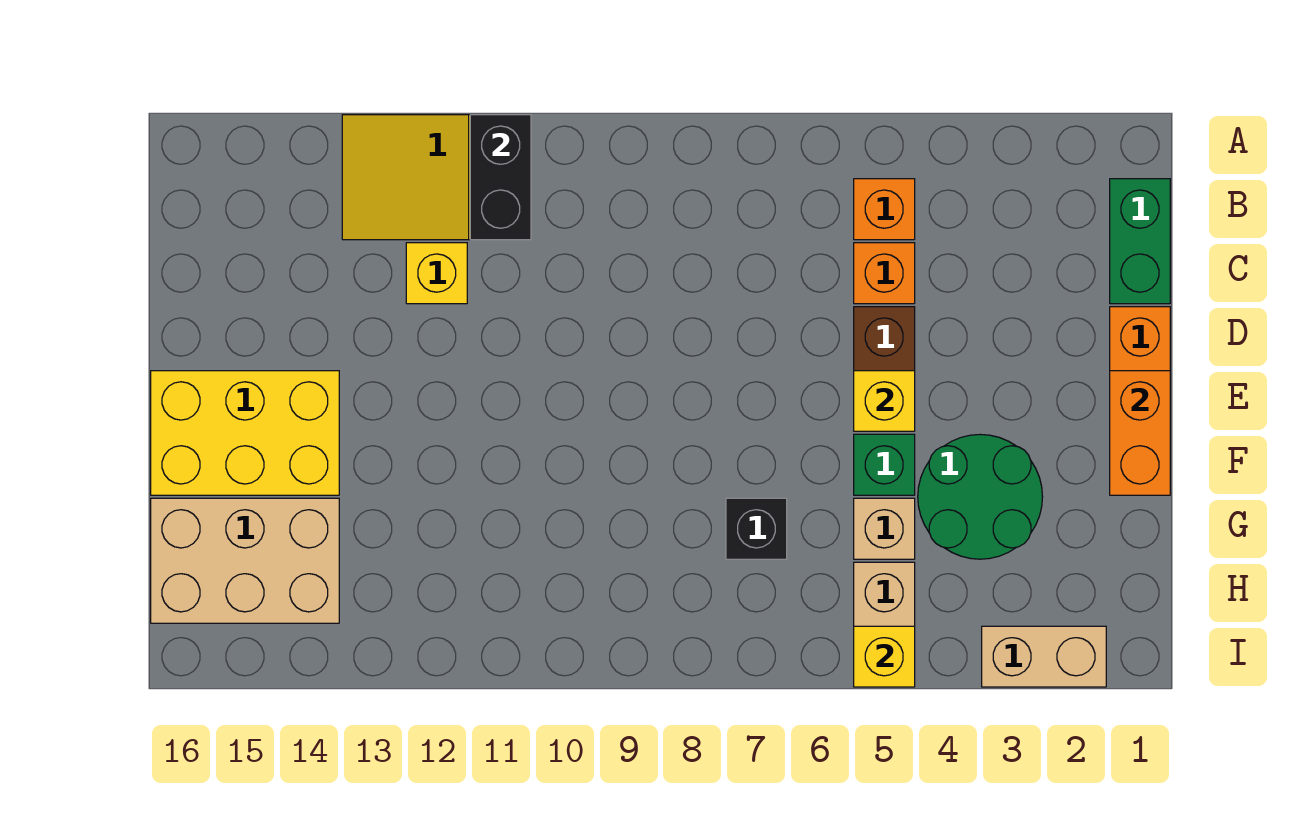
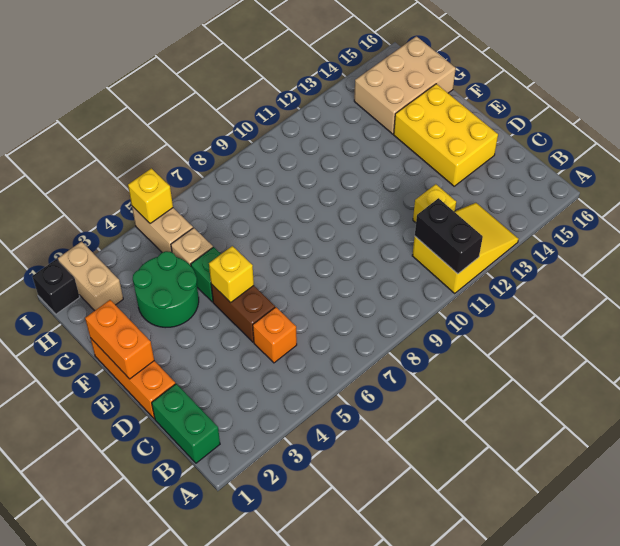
orange 1x1 brick [854,179,915,240] -> none
yellow 2x3 brick [151,371,339,495] -> yellow 2x3 brick turned to [394,84,498,186]
black 1x1 brick [726,498,787,559] -> black 1x1 brick moved to [32,259,80,314]
tan 1x2 brick [982,626,1106,687] -> tan 1x2 brick turned to [58,242,123,311]

